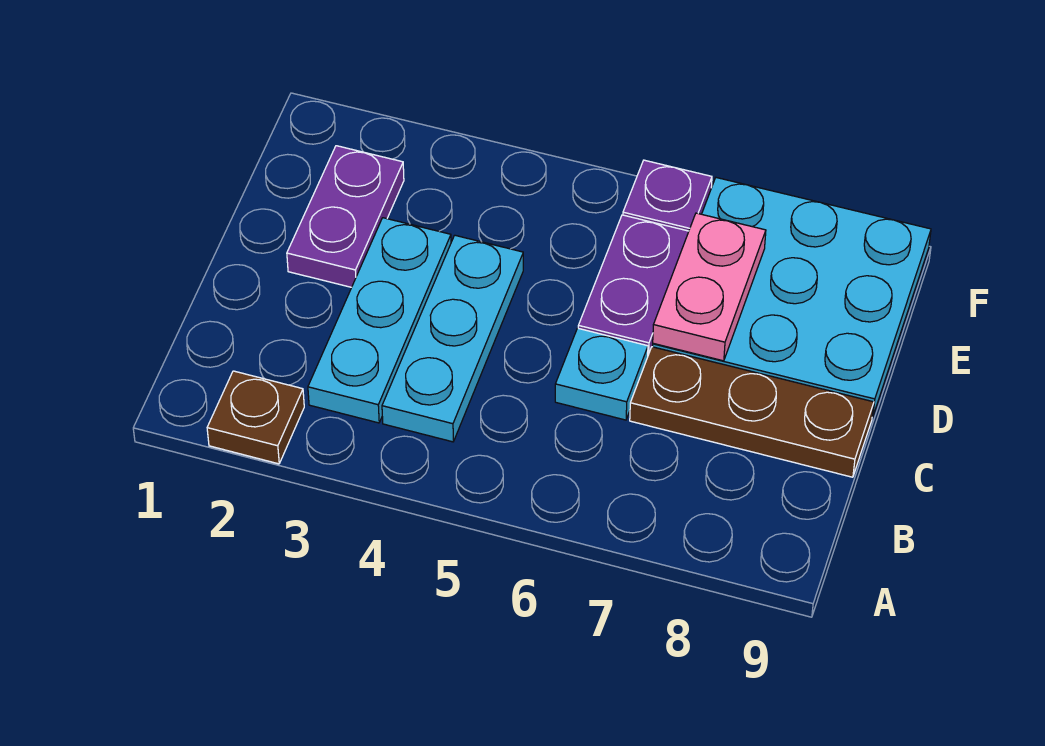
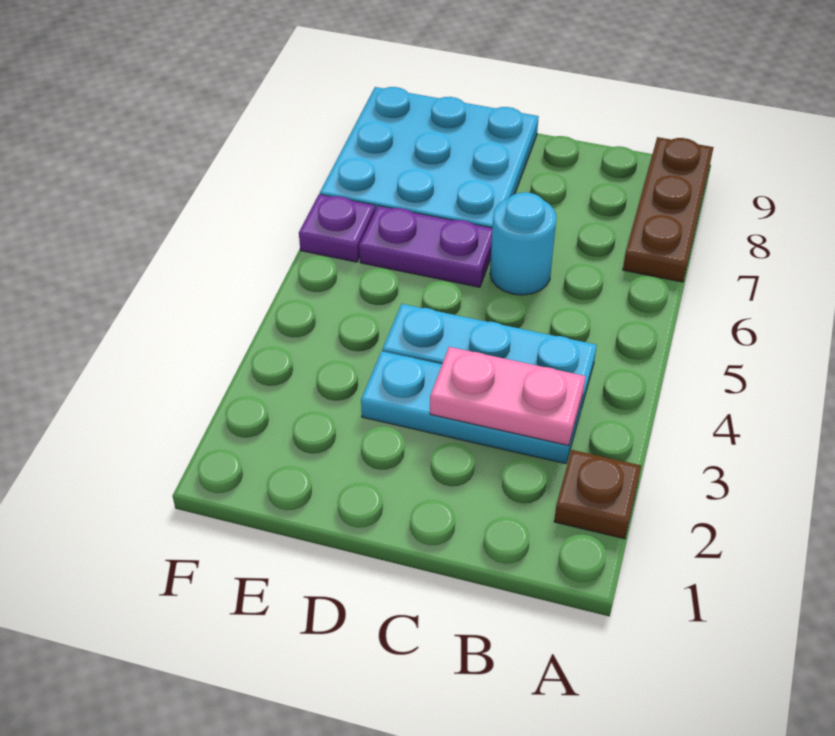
cyan 1x1 plate [555,328,648,420] -> cyan 1x1 round brick [490,192,557,295]
brown 1x3 plate [630,347,874,477] -> brown 1x3 plate moved to [623,137,714,282]
purple 1x2 plate [287,146,404,287] -> none
pink 1x2 plate [653,213,766,361] -> pink 1x2 plate moved to [430,347,586,446]

